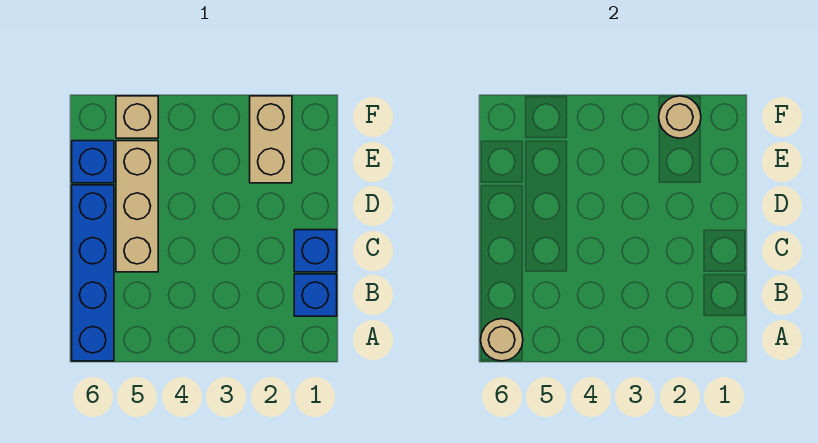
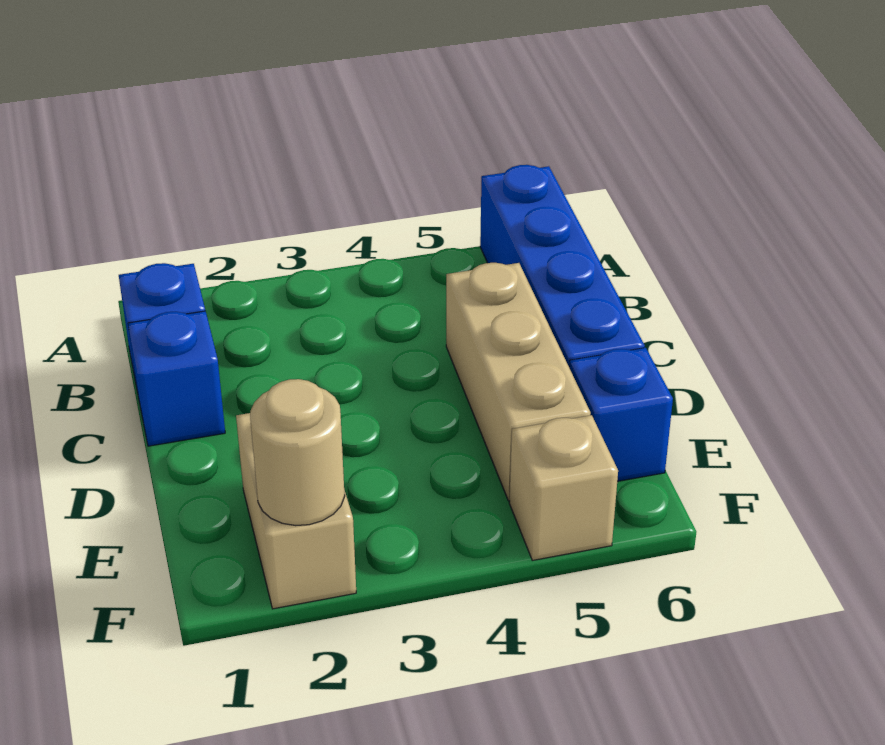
tan 1x1 round brick [481,319,523,361] -> none

